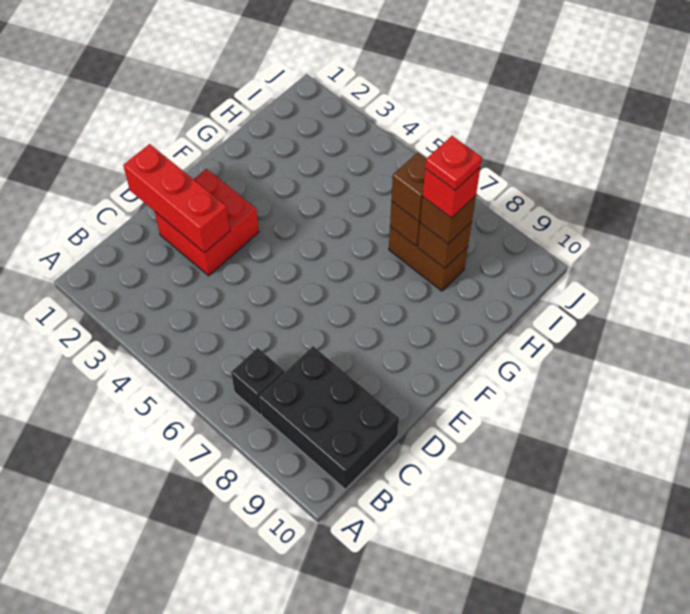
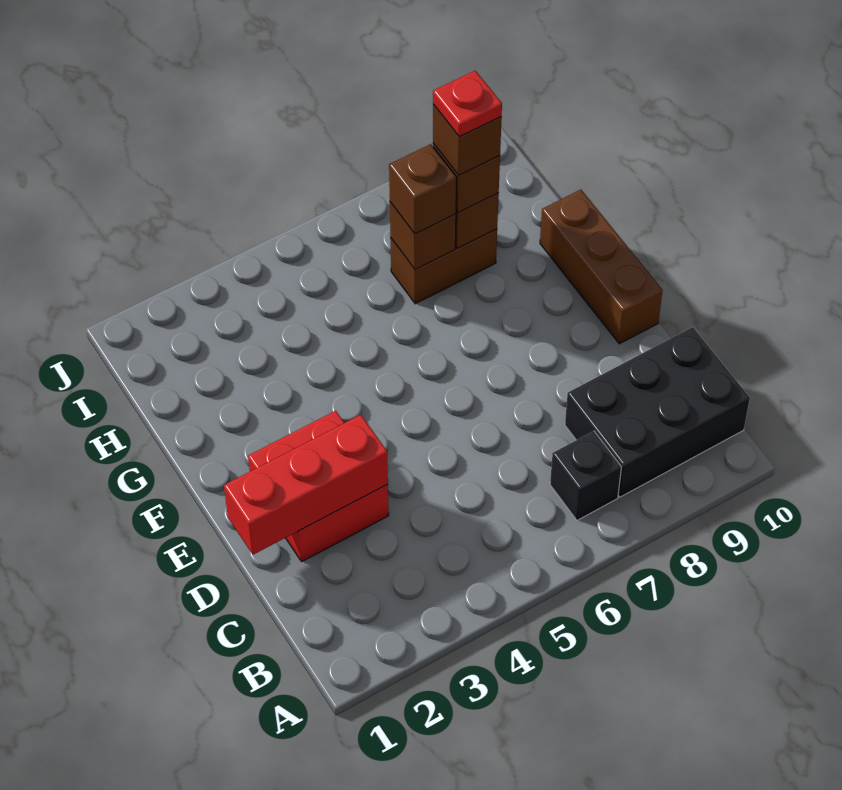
none -> brown 1x3 brick [540,190,663,344]
red 1x1 brick [423,168,480,218] -> brown 1x1 brick [433,104,502,175]

